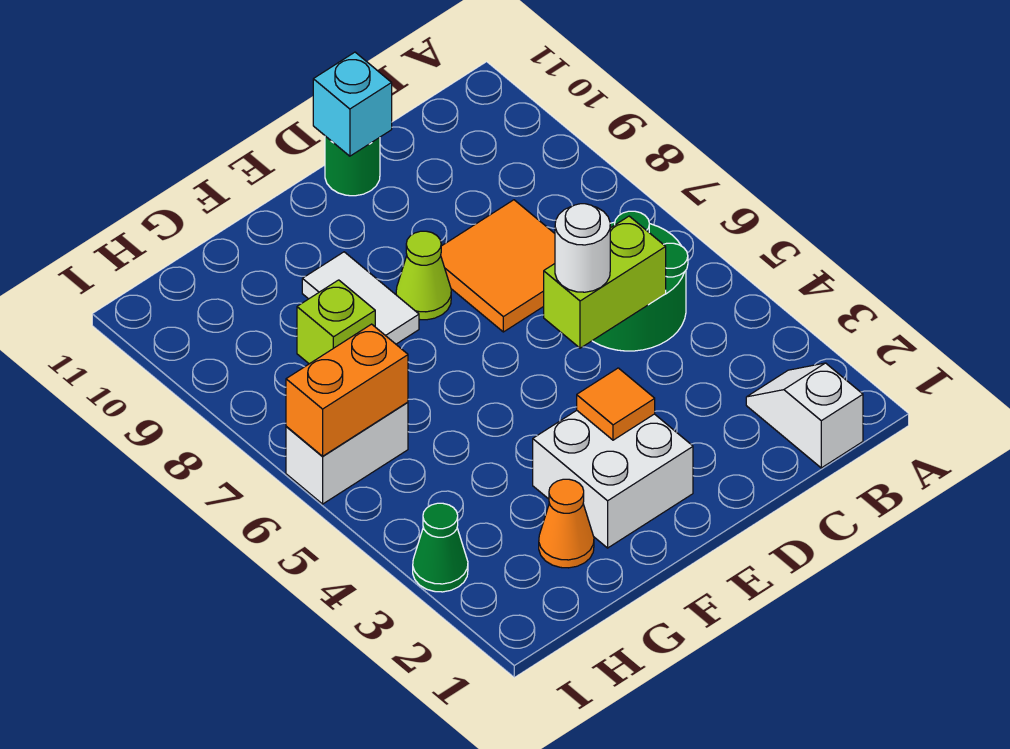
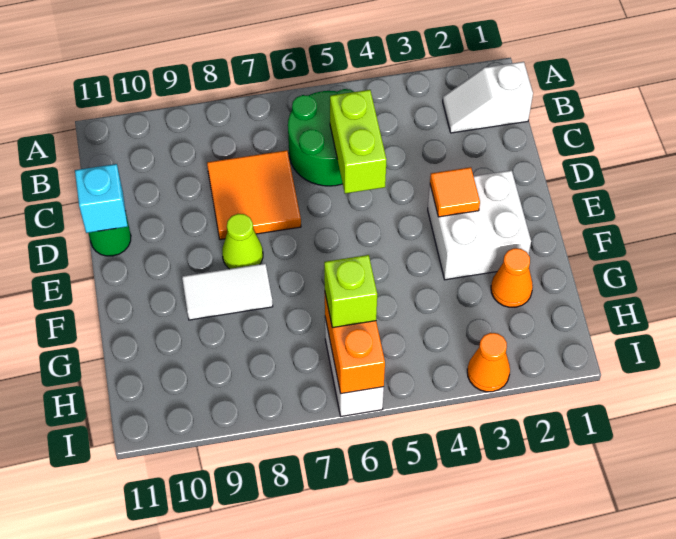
white 1x1 round brick [555,204,610,292] -> none
lime 1x1 brick [297,280,375,364] -> lime 1x1 brick moved to [324,255,377,328]
green 1x1 cone [413,503,468,592] -> orange 1x1 cone [467,333,510,392]

